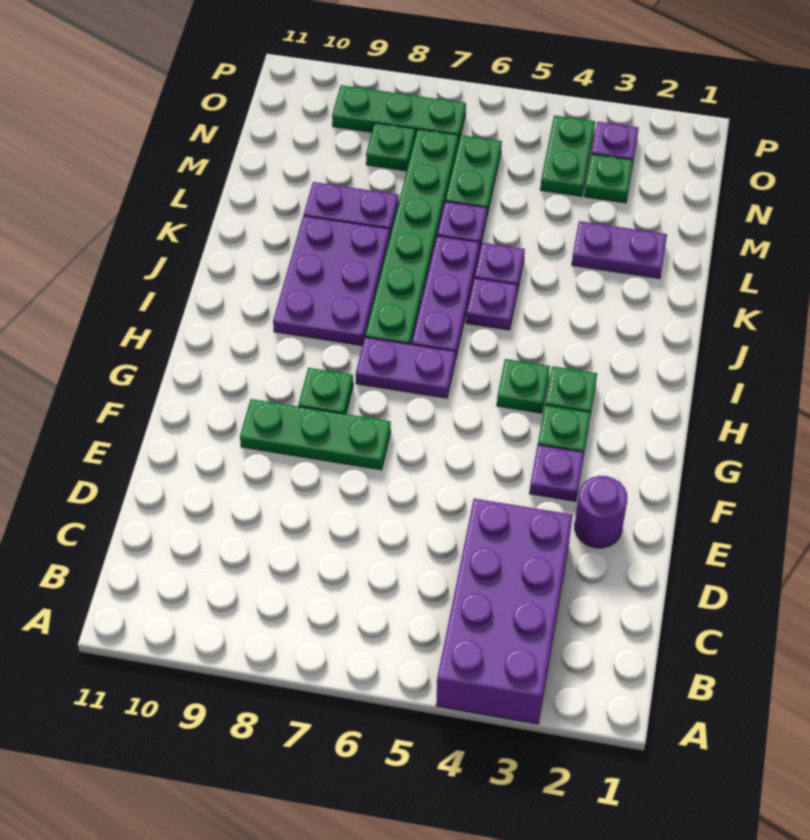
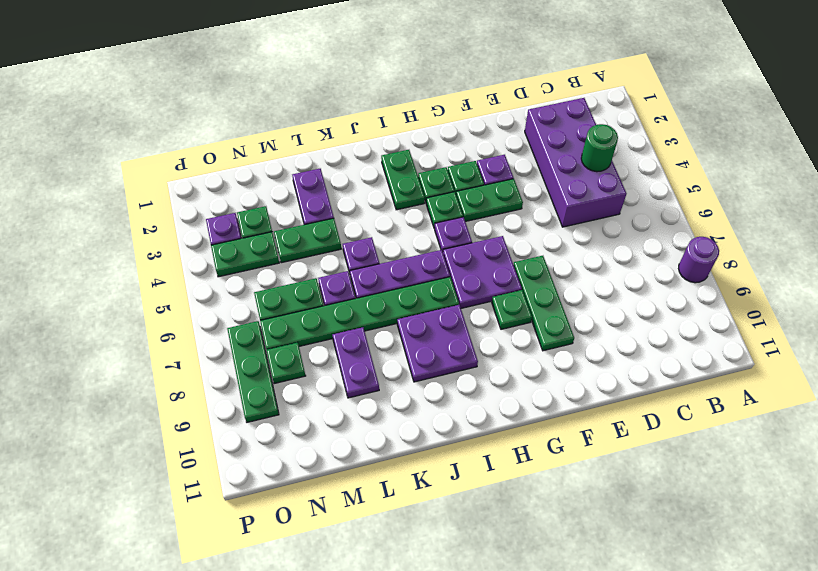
purple 2x4 brick [436,499,573,724] -> purple 2x4 brick turned to [525,98,626,227]
none -> green 1x1 round brick [581,124,618,172]
purple 1x1 round brick [575,476,627,548] -> purple 1x1 round brick moved to [679,237,719,283]
none -> green 1x2 plate [456,179,523,222]
purple 1x2 plate [356,337,456,398] -> purple 2x2 plate [443,236,522,308]
none -> green 1x2 plate [381,150,425,210]
purple 2x3 plate [273,216,390,346] -> purple 2x2 plate [397,305,478,382]
purple 1x1 plate [466,278,518,330] -> purple 1x1 plate moved to [435,217,472,252]
none -> green 1x2 plate [274,218,341,263]

